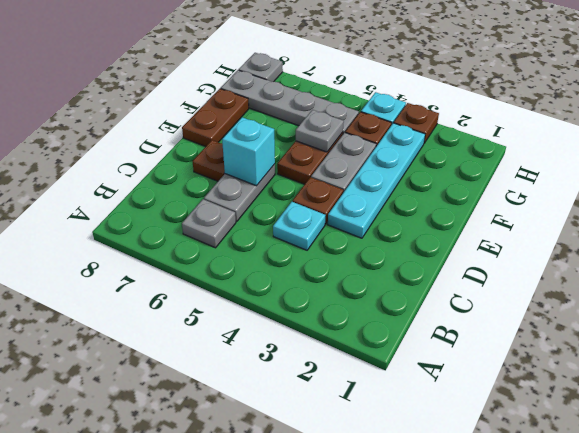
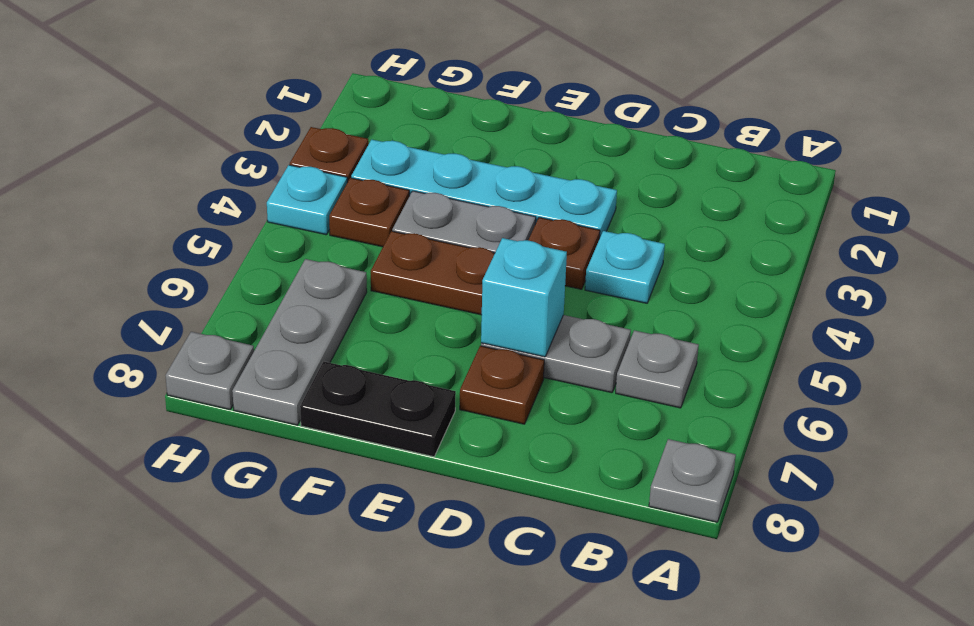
brown 1x2 plate [182,89,249,147] -> black 1x2 plate [300,361,456,457]
grey 1x1 plate [296,110,344,152] -> grey 1x1 plate moved to [649,439,736,522]
grey 1x4 plate [221,70,359,134] -> grey 1x3 plate [232,259,367,425]

